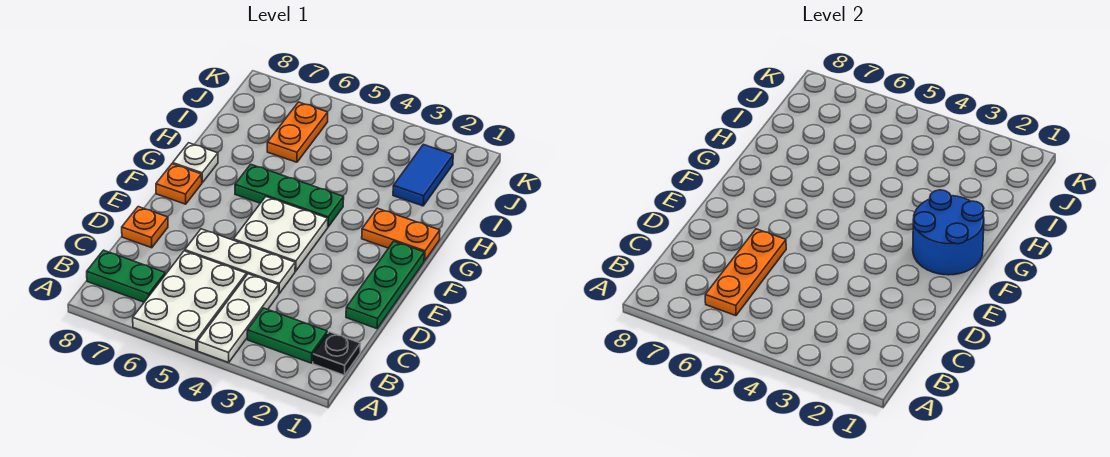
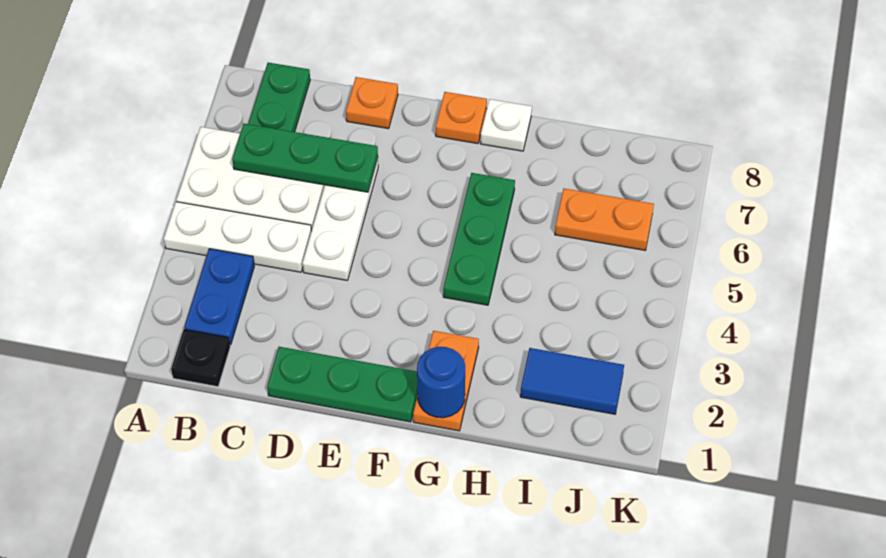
green 1x2 plate [247,308,327,363] -> blue 1x2 plate [184,249,254,345]
orange 1x3 plate [705,229,786,316] -> green 1x3 plate [232,124,378,192]
white 2x2 plate [233,197,328,271] -> none
blue 2x2 round brick [913,190,984,275] -> blue 1x1 round brick [417,347,465,418]

